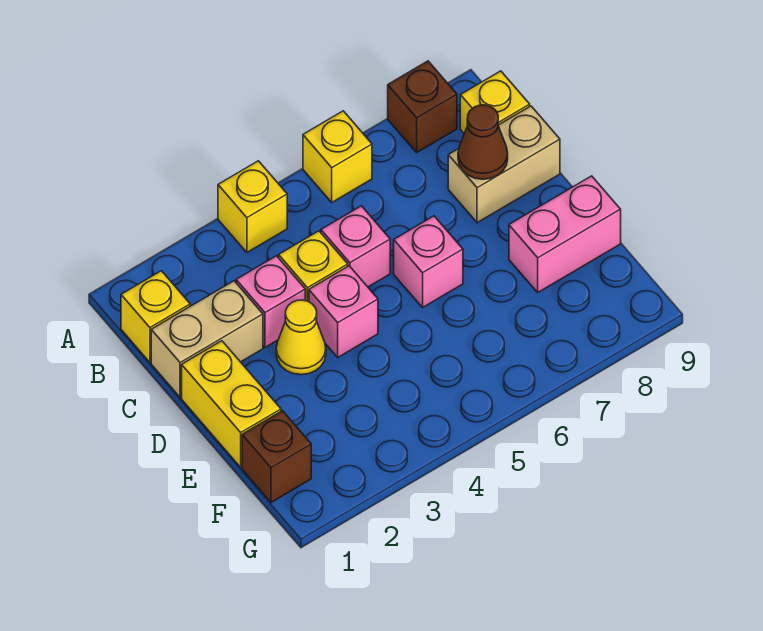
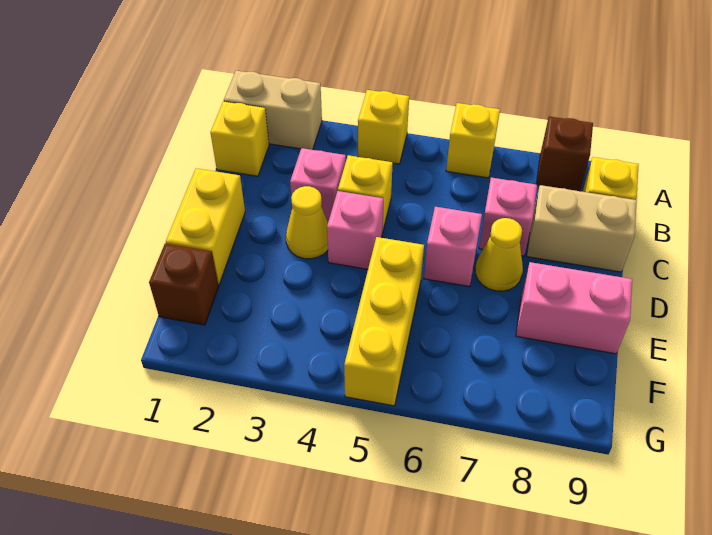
tan 1x2 brick [151,281,263,397] -> tan 1x2 brick moved to [224,71,322,150]
pink 1x1 brick [321,206,390,287] -> pink 1x1 brick moved to [479,178,537,256]
brown 1x1 cone [458,105,508,179] -> none
none -> yellow 1x1 cone [475,218,523,291]
none -> yellow 1x3 brick [344,237,424,406]

